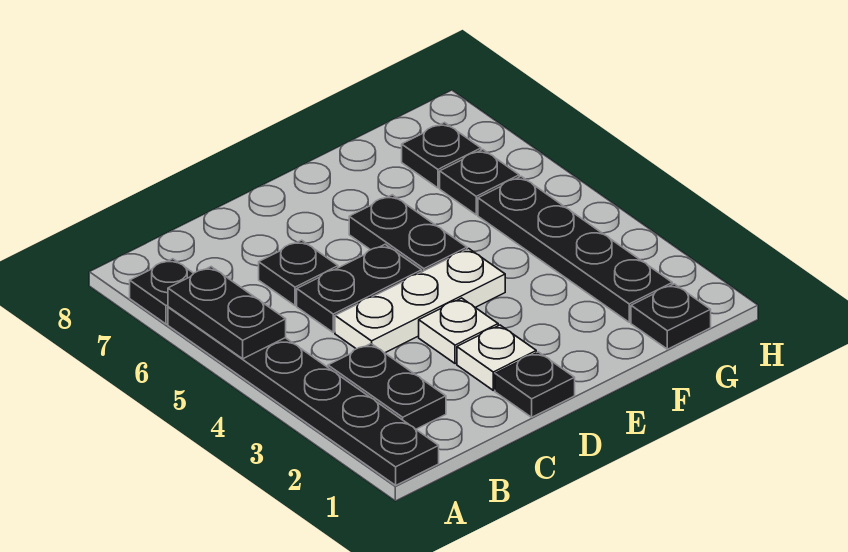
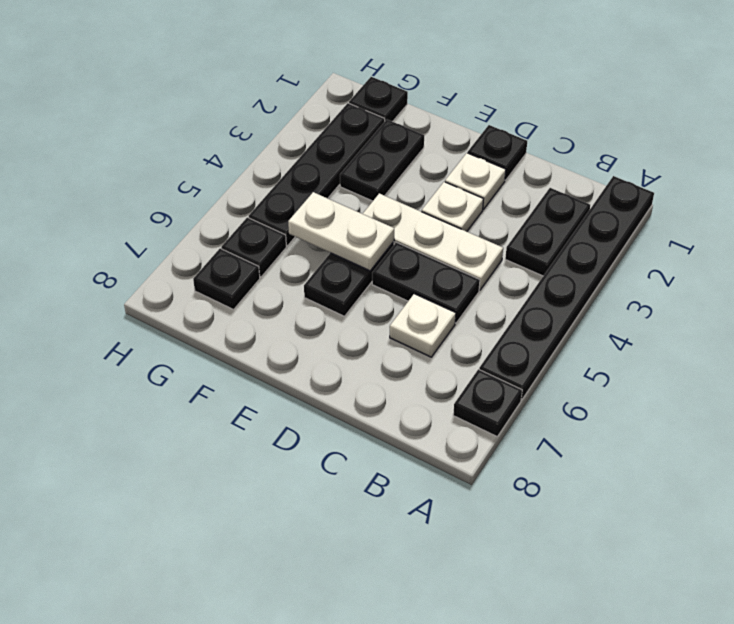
black 1x2 plate [168,267,286,359] -> black 1x2 plate moved to [340,120,424,201]
black 1x1 plate [259,240,338,306] -> white 1x1 plate [390,294,456,357]
none -> white 1x2 plate [288,192,394,271]

